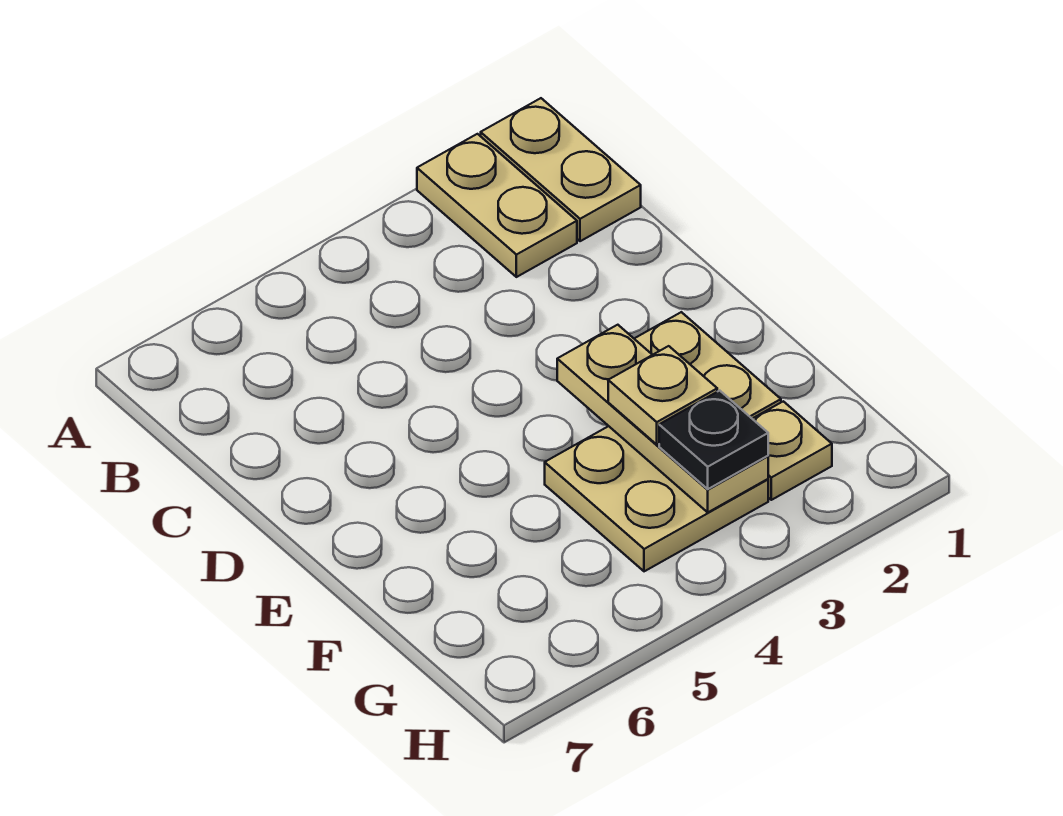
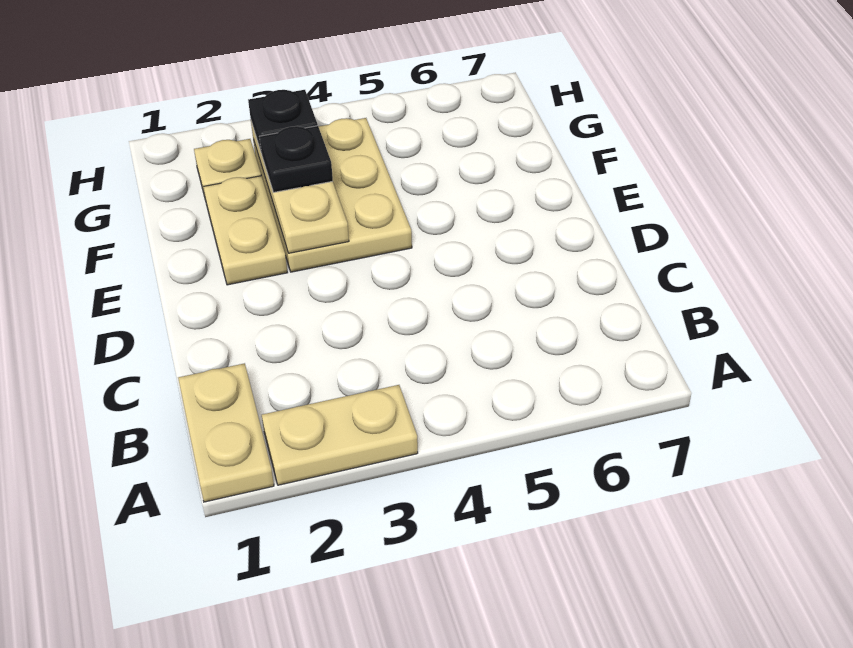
tan 1x2 plate [417,134,577,277] -> tan 1x2 plate turned to [262,385,418,485]
tan 2x2 plate [545,426,768,571] -> tan 2x3 plate [253,118,412,272]
tan 1x1 plate [608,346,717,444] -> black 1x1 plate [260,126,333,192]

